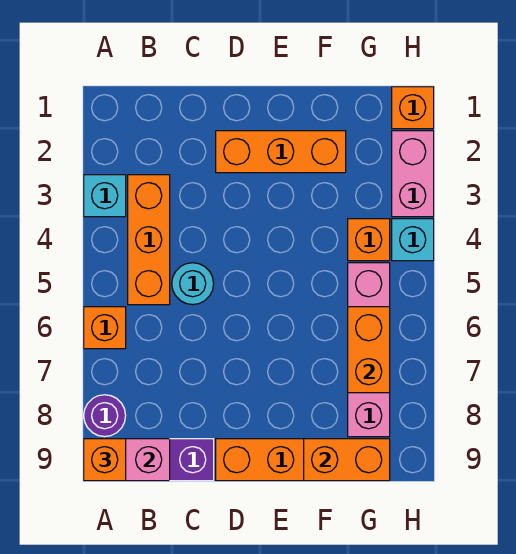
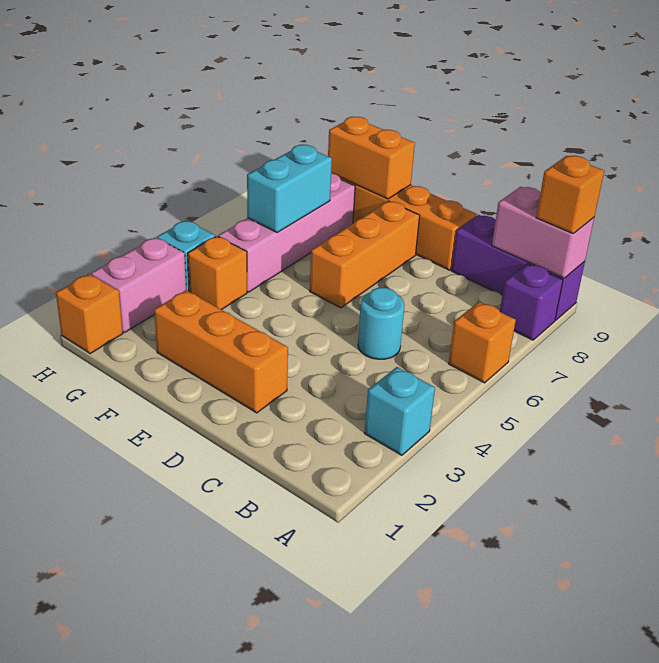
purple 1x1 round brick [84,395,126,437] -> purple 1x1 brick [500,264,563,340]
orange 1x3 brick [128,175,170,305] -> orange 1x3 brick moved to [310,201,420,308]
orange 1x2 brick [348,307,390,393] -> cyan 1x2 brick [247,145,332,233]

